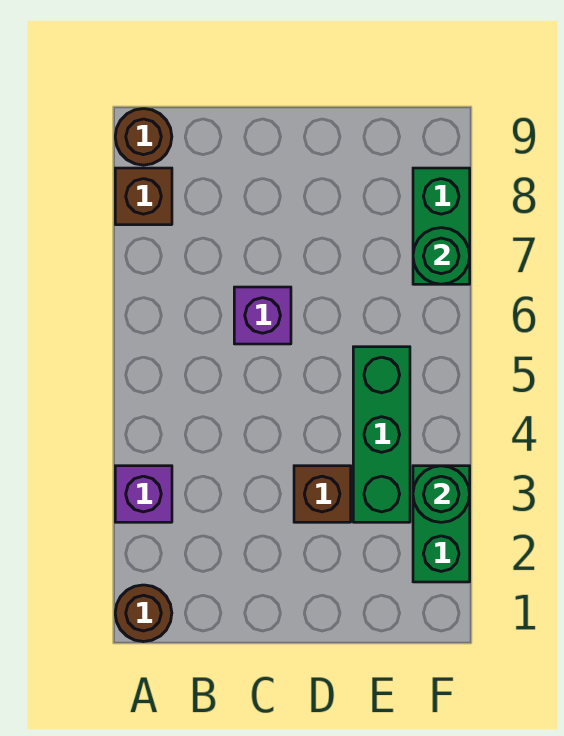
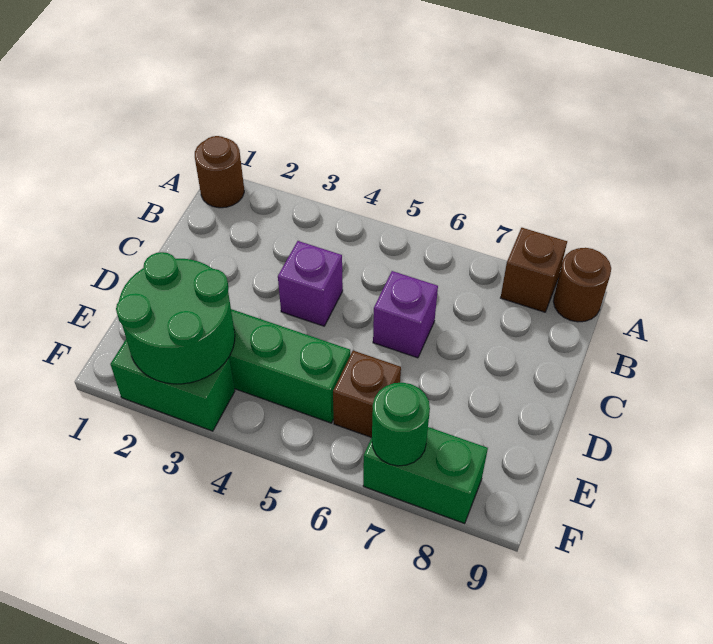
purple 1x1 brick [115,466,172,522] -> purple 1x1 brick moved to [278,241,343,326]
brown 1x1 brick [294,466,351,522] -> brown 1x1 brick moved to [333,350,401,438]
green 1x1 round brick [413,466,470,522] -> green 2x2 round brick [116,252,235,384]

